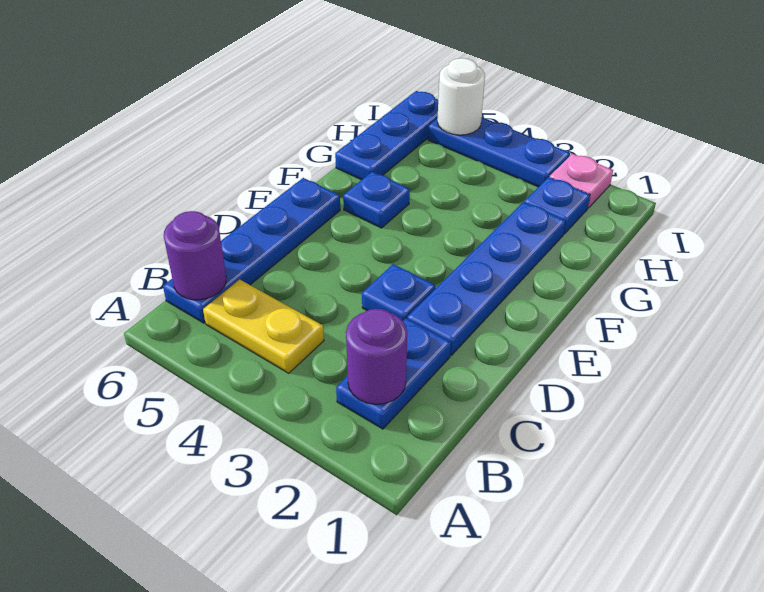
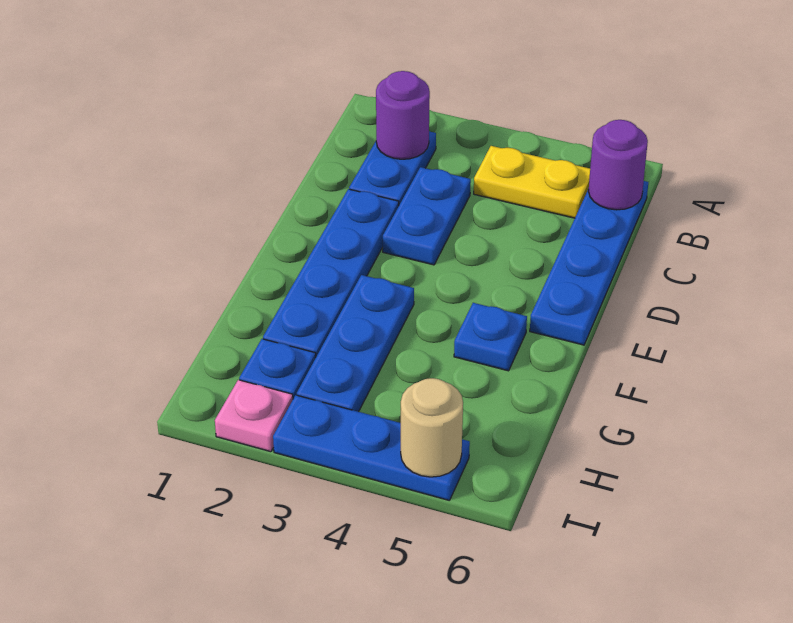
blue 1x1 plate [362,264,436,321] -> blue 1x2 plate [383,167,471,265]
blue 1x3 plate [335,91,438,180] -> blue 1x3 plate moved to [297,275,414,412]
white 1x1 round brick [437,58,485,135] -> tan 1x1 round brick [401,378,463,477]

